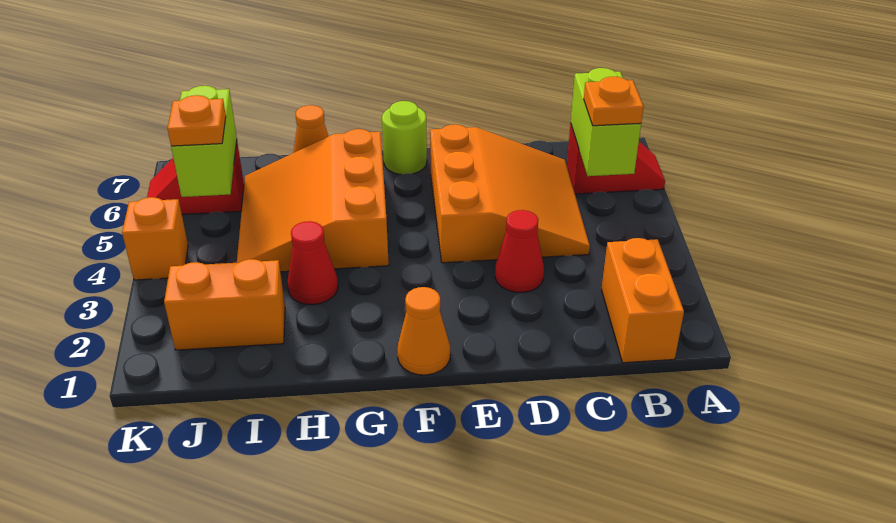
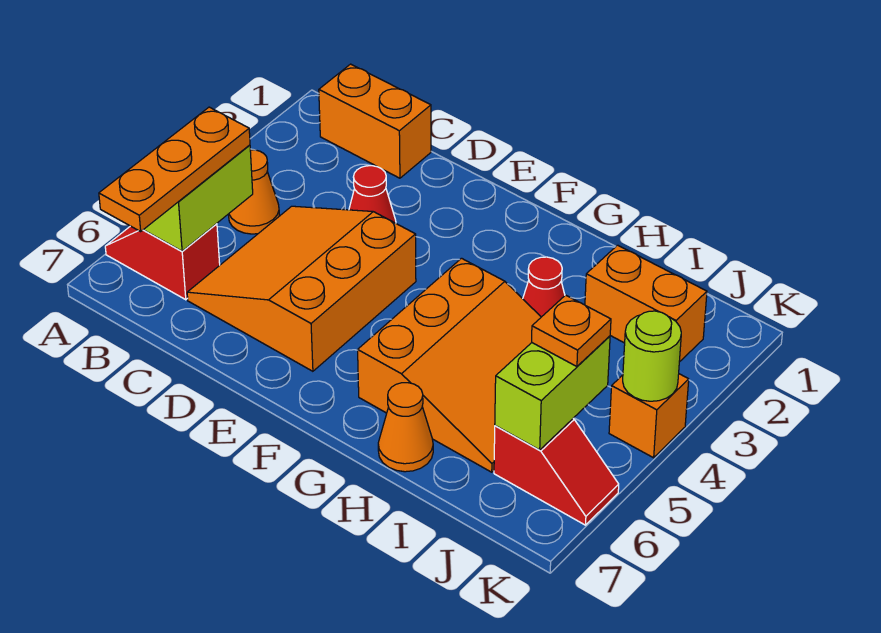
orange 1x2 brick [602,238,684,363] -> orange 1x2 brick turned to [319,64,431,178]
orange 1x1 plate [584,77,644,126] -> orange 1x3 plate [99,107,250,231]
orange 1x1 cone [397,287,450,375] -> orange 1x1 cone moved to [229,150,279,234]
lime 1x1 round brick [382,101,427,174] -> lime 1x1 round brick moved to [623,311,681,401]

